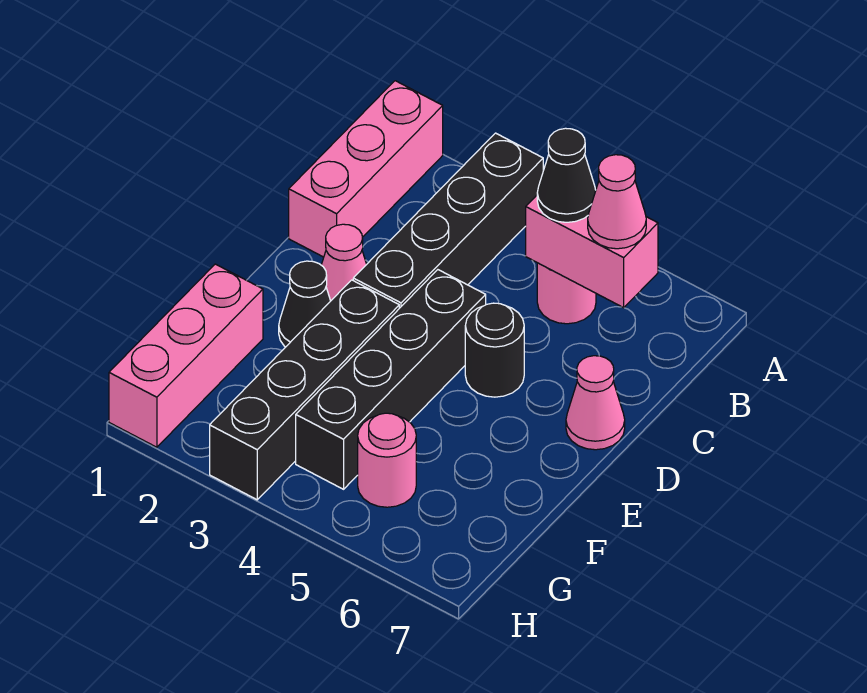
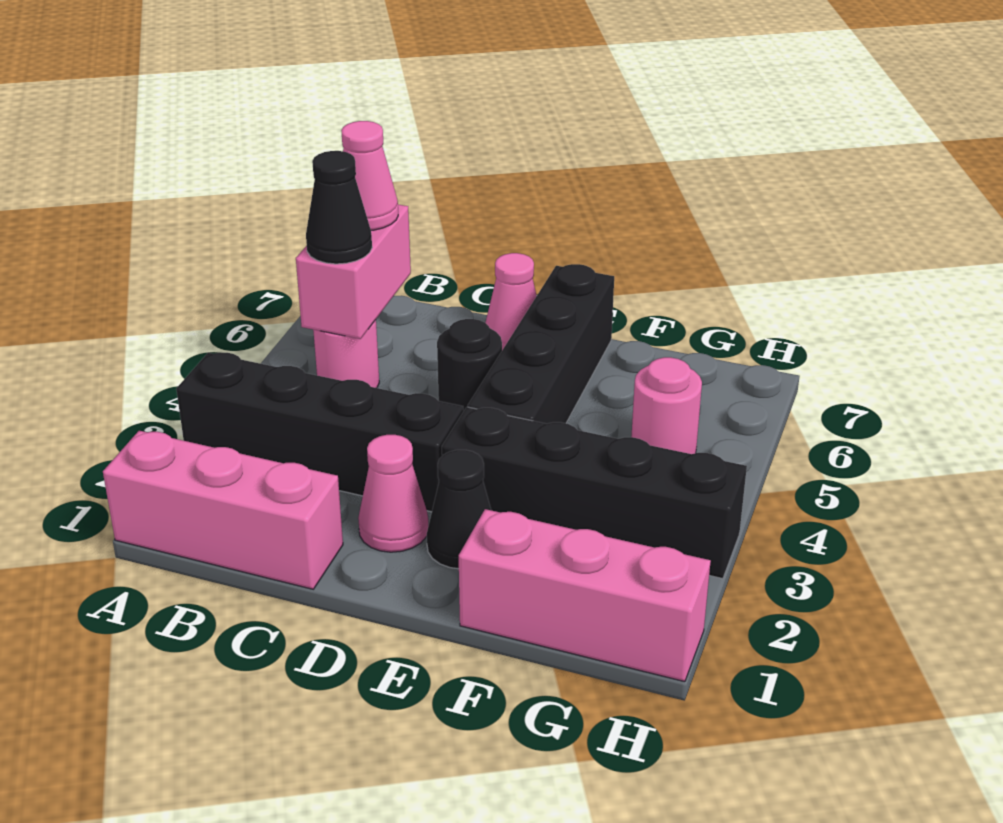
black 1x4 brick [296,270,486,489] -> black 1x4 brick turned to [468,264,614,424]

